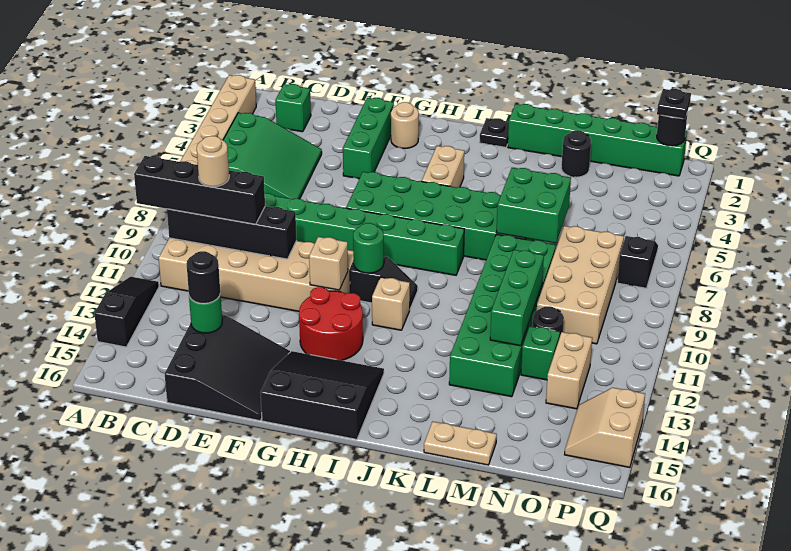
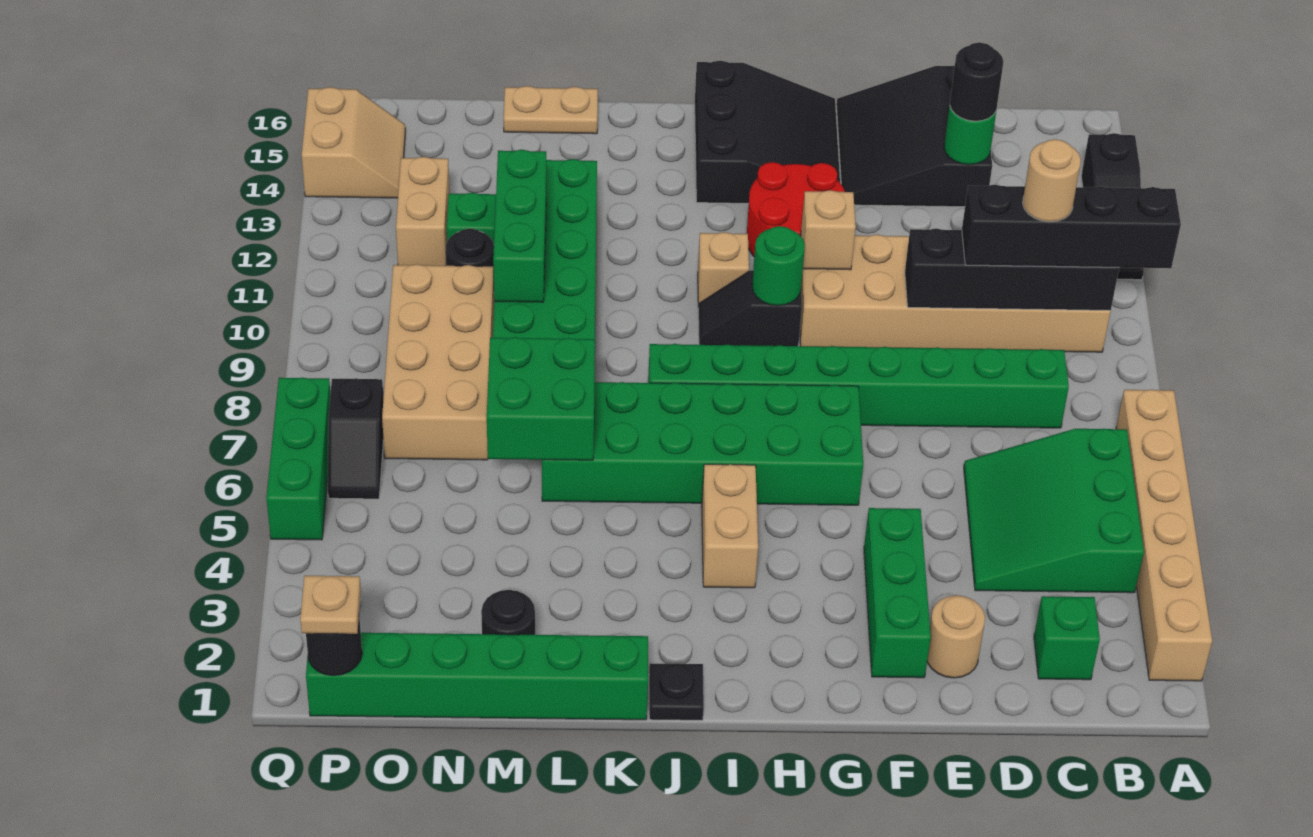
tan 1x1 round brick [391,102,419,149] -> tan 1x1 round brick moved to [927,595,985,678]
black 3x3 slope [261,351,384,439] -> black 3x3 slope turned to [695,61,840,203]
black 1x1 plate [657,89,691,119] -> tan 1x1 plate [300,576,361,634]
none -> green 1x3 brick [266,378,330,540]

